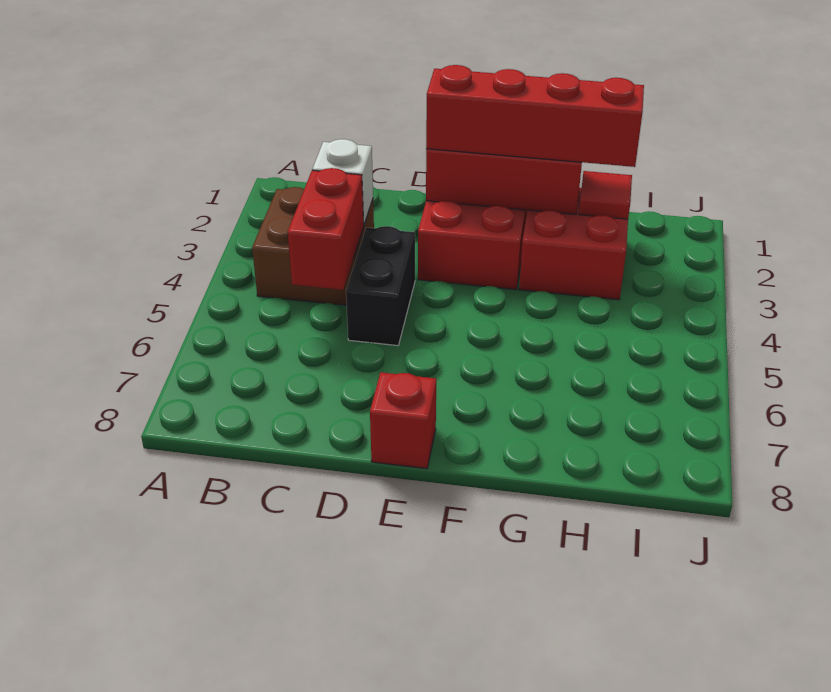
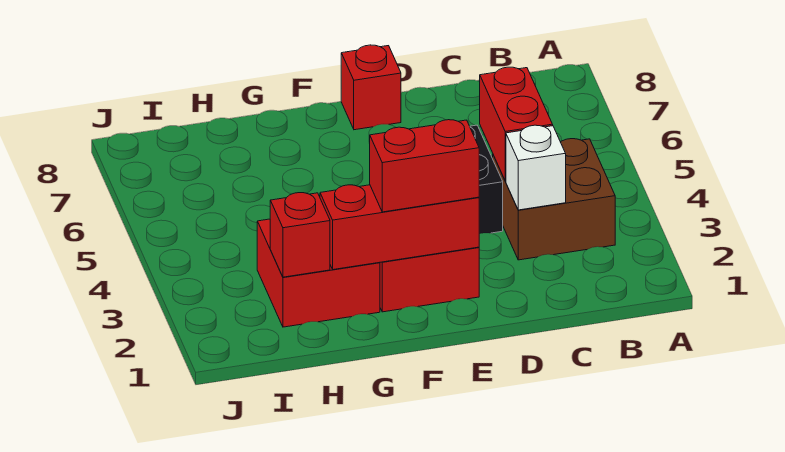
red 1x4 brick [426,65,644,167] -> red 1x2 brick [370,120,479,212]
red 1x1 tile [579,171,632,219] -> red 1x1 brick [270,193,330,277]

